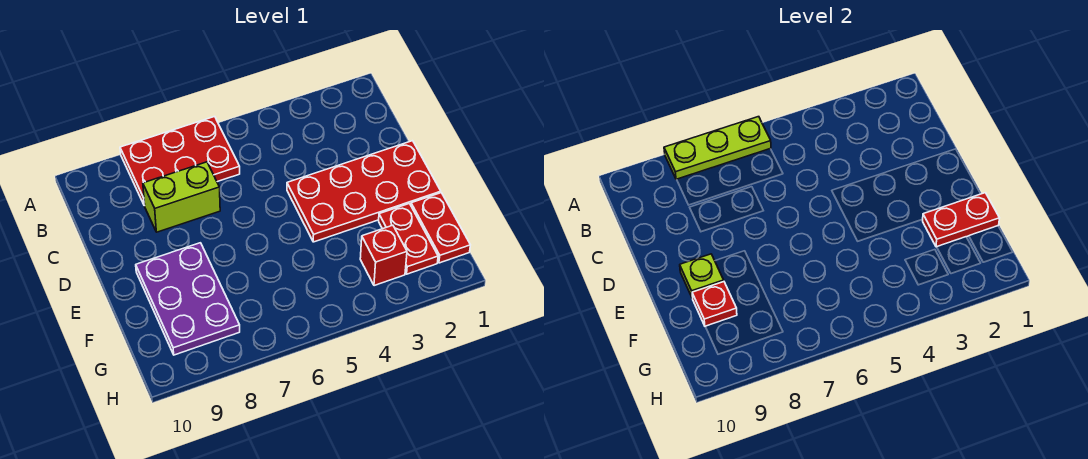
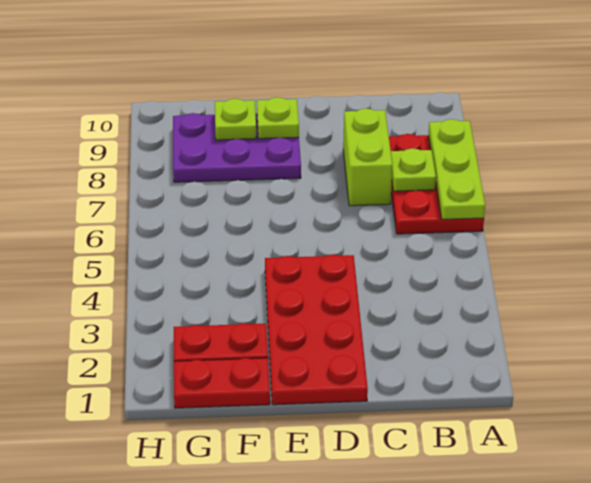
none -> lime 1x1 plate [391,148,436,191]
red 1x2 plate [922,193,999,247] -> none
red 1x1 plate [692,282,737,326] -> lime 1x1 plate [215,99,256,140]
red 1x1 brick [360,225,407,286] -> none

